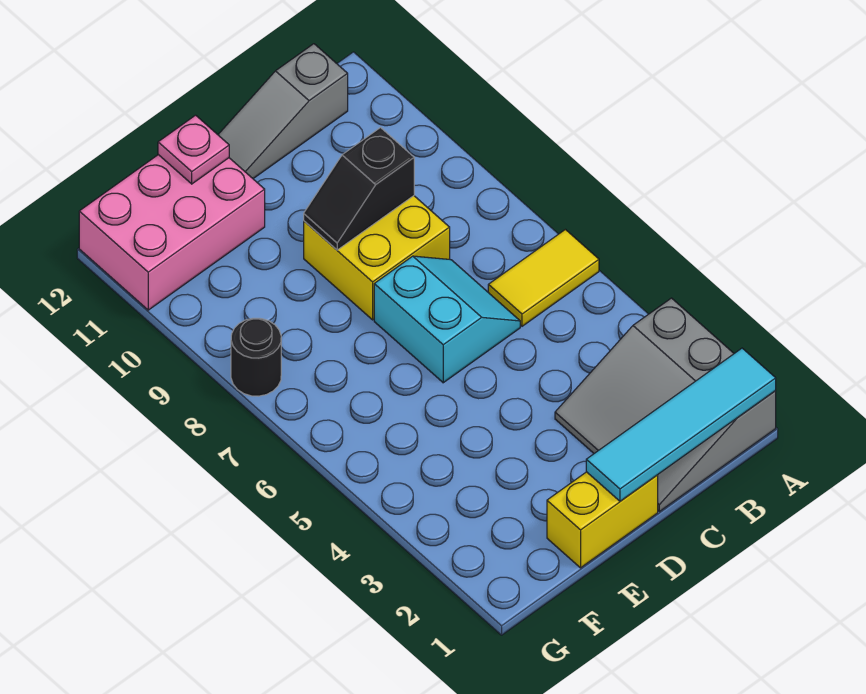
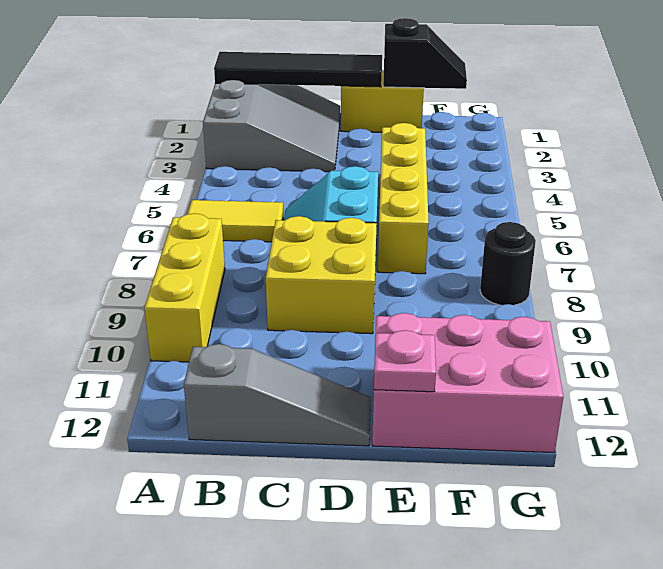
cyan 1x4 tile [586,348,776,501] -> black 1x4 tile [214,52,382,87]
none -> yellow 1x3 brick [145,213,225,362]
black 1x2 slope [304,128,414,250] -> black 1x2 slope moved to [383,18,467,89]
none -> yellow 1x4 brick [378,123,429,274]

